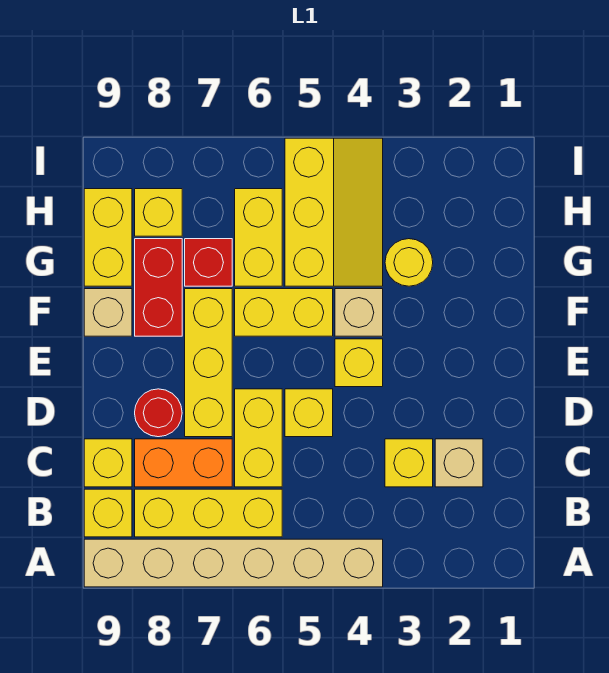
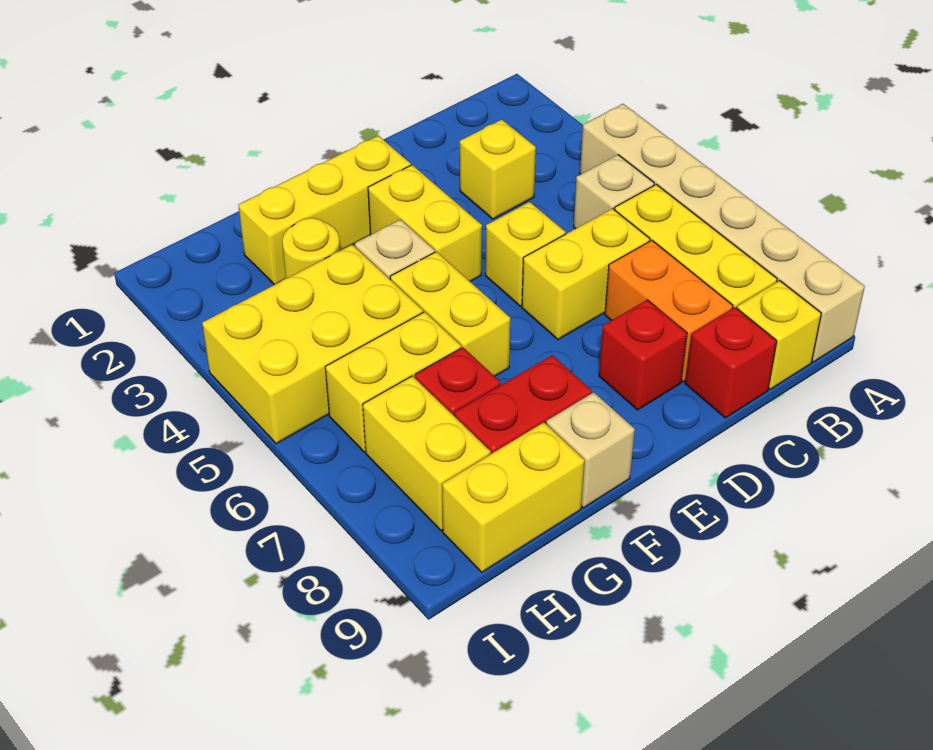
tan 1x1 brick [435,439,483,487] -> tan 1x1 brick moved to [574,155,654,229]
yellow 1x1 brick [84,439,132,487] -> red 1x1 brick [685,307,777,418]
yellow 1x3 brick [185,289,232,437] -> yellow 1x3 brick moved to [238,136,411,285]
red 1x1 round brick [135,389,182,437] -> red 1x1 brick [599,300,687,410]
yellow 1x1 brick [335,339,383,387] -> yellow 1x2 brick [368,165,482,281]
yellow 2x3 slope [285,138,383,286] -> yellow 2x3 brick [202,245,423,444]
yellow 1x1 brick [135,189,182,236] -> yellow 1x2 brick [363,376,491,531]

